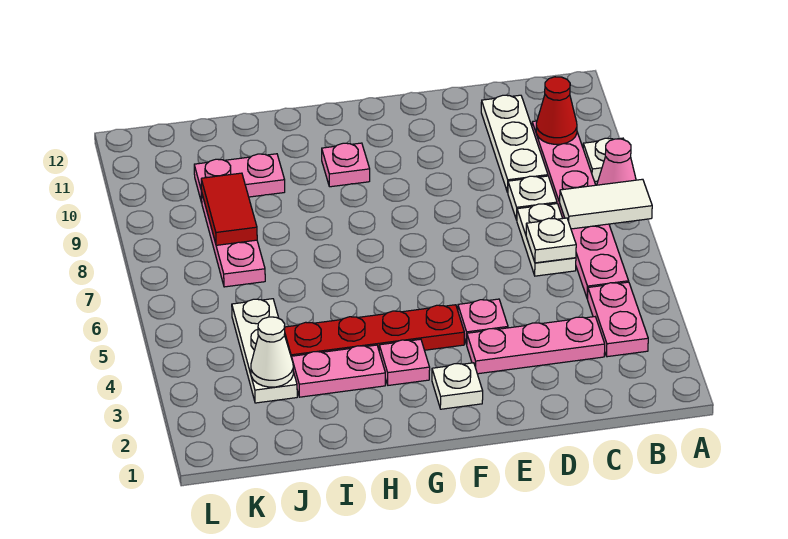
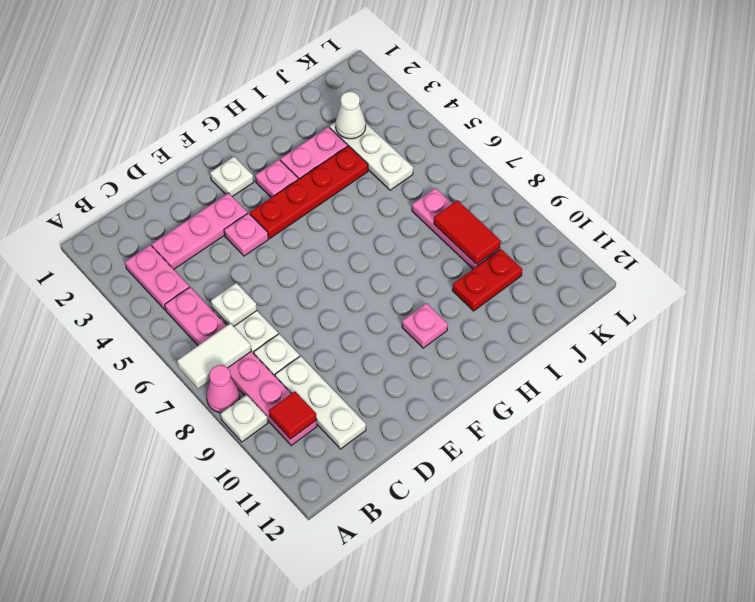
red 1x1 cone [536,77,577,144] -> red 1x1 tile [269,392,317,439]
pink 1x2 plate [194,154,285,203] -> red 1x2 plate [452,249,522,311]

